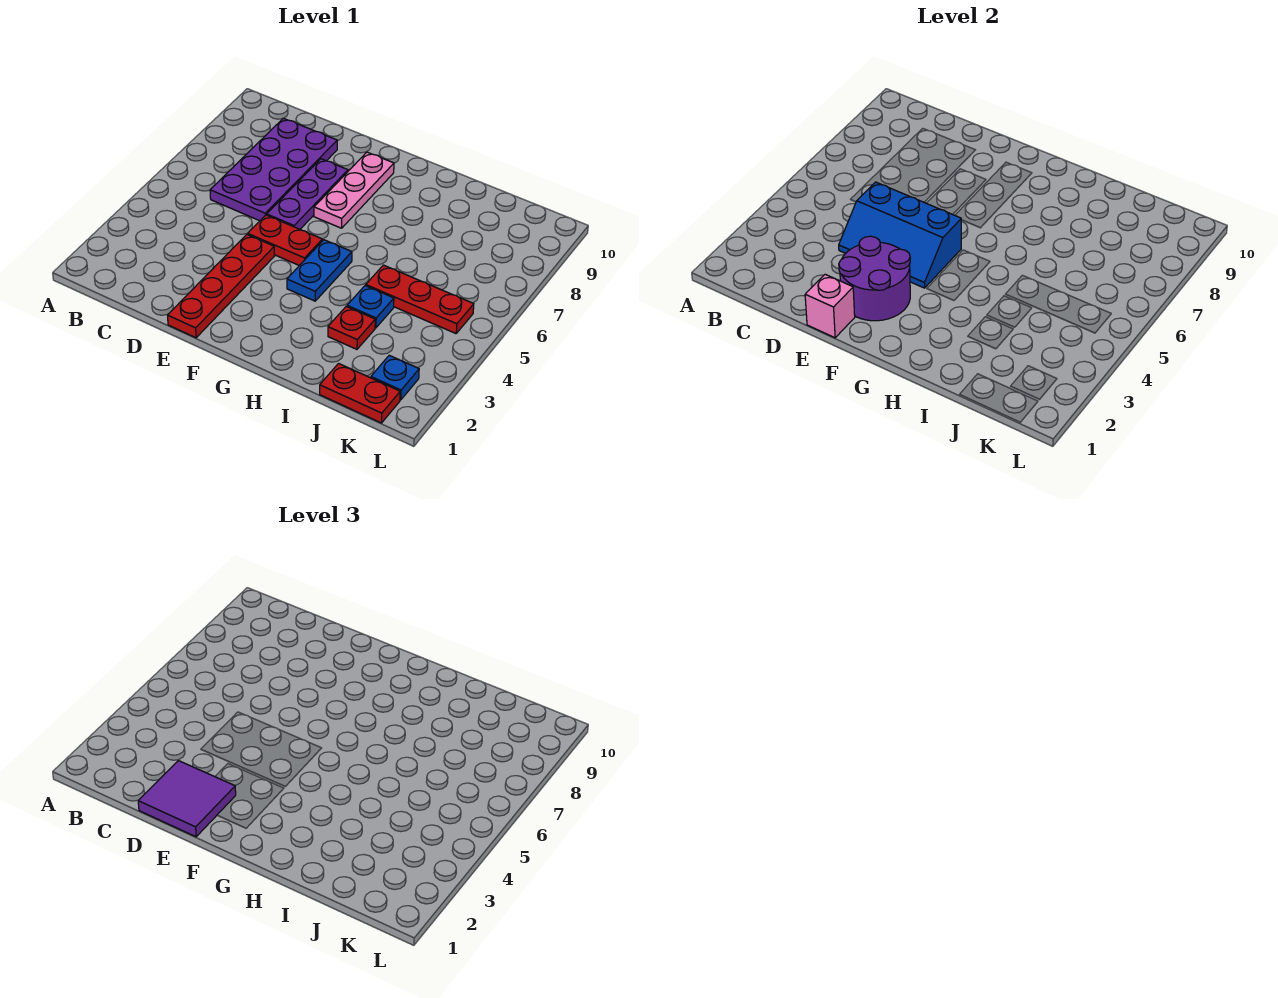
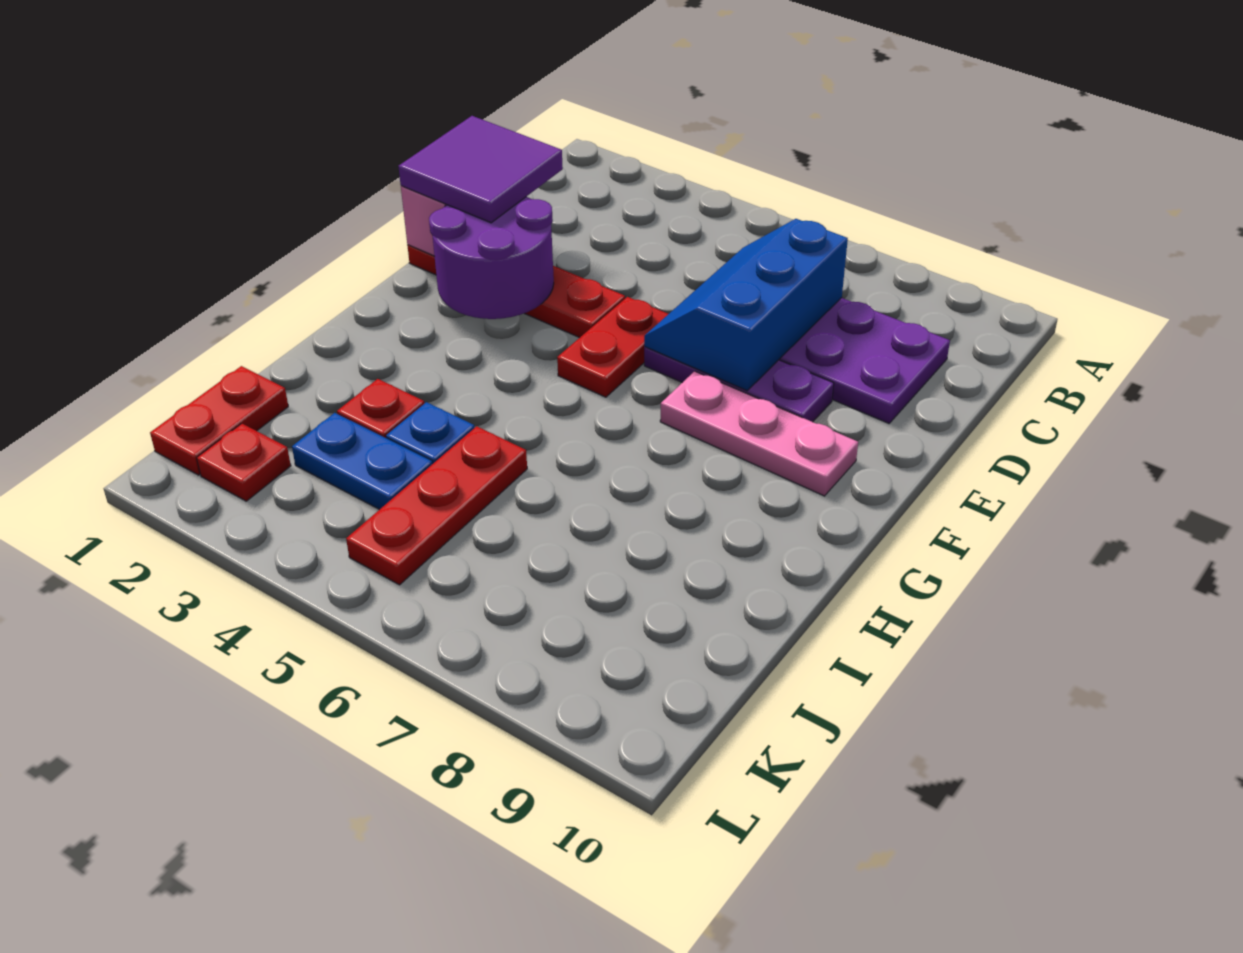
blue 2x3 slope [839,182,961,288] -> blue 2x3 slope moved to [644,219,848,391]
blue 1x2 plate [287,240,352,301] -> blue 1x2 plate moved to [292,413,432,510]
blue 1x1 plate [371,355,419,400] -> red 1x1 plate [197,424,291,501]

